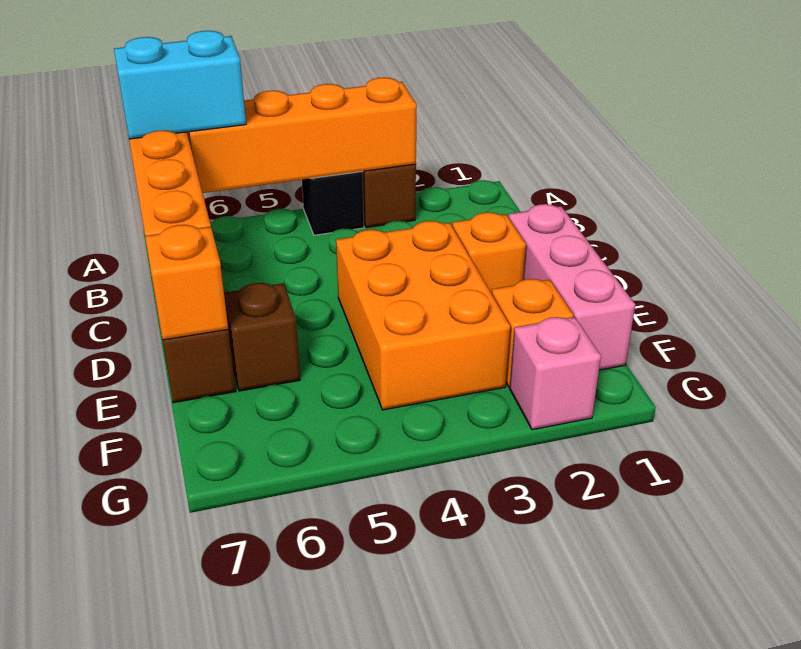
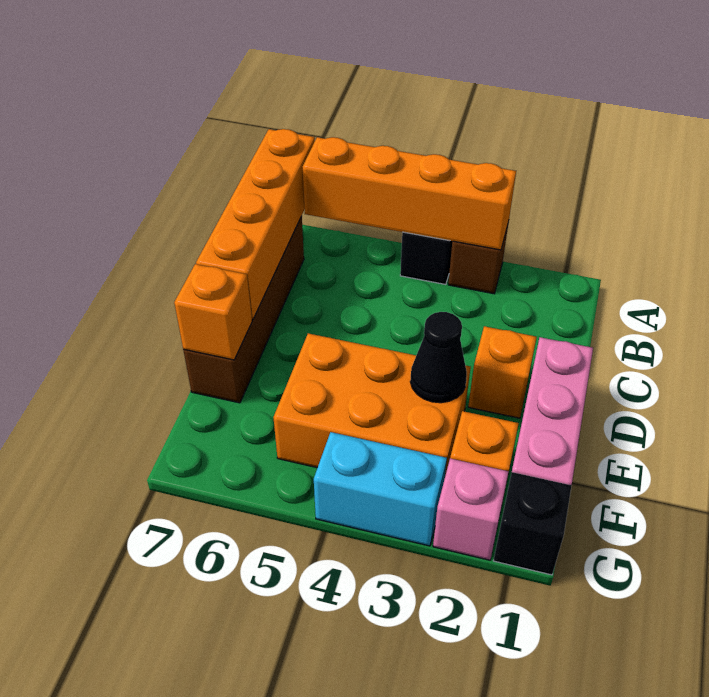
cyan 1x2 brick [114,31,246,139] -> cyan 1x2 brick moved to [314,432,447,546]
orange 2x3 brick [336,221,510,410] -> orange 2x3 brick turned to [273,333,471,475]
none -> black 1x1 cone [410,312,467,403]
brown 1x1 brick [224,283,300,391] -> none
none -> black 1x1 brick [494,472,572,575]

